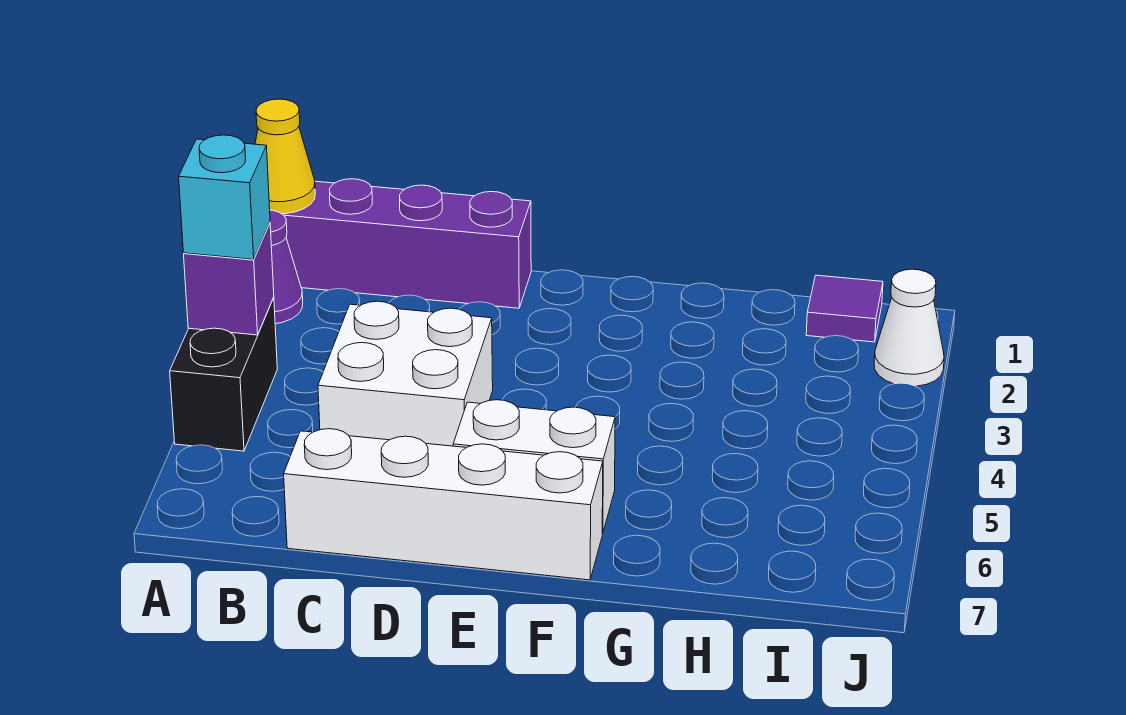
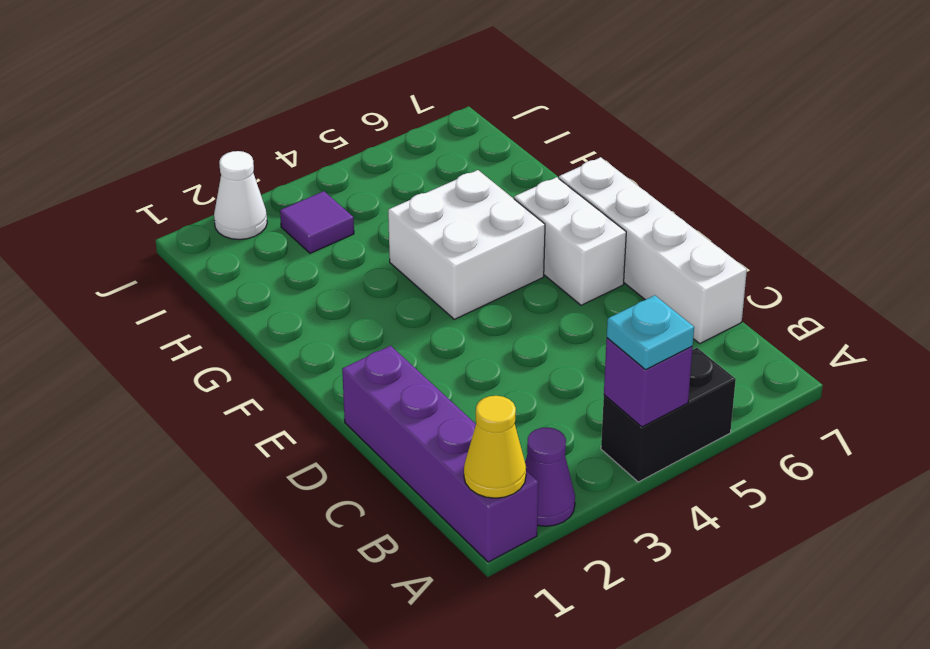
cyan 1x1 brick [179,135,270,259] -> cyan 1x1 plate [607,295,694,370]
white 2x2 brick [318,301,493,446] -> white 2x2 brick moved to [388,170,545,319]
purple 1x1 tile [806,275,883,342] -> purple 1x1 tile moved to [280,191,354,253]

